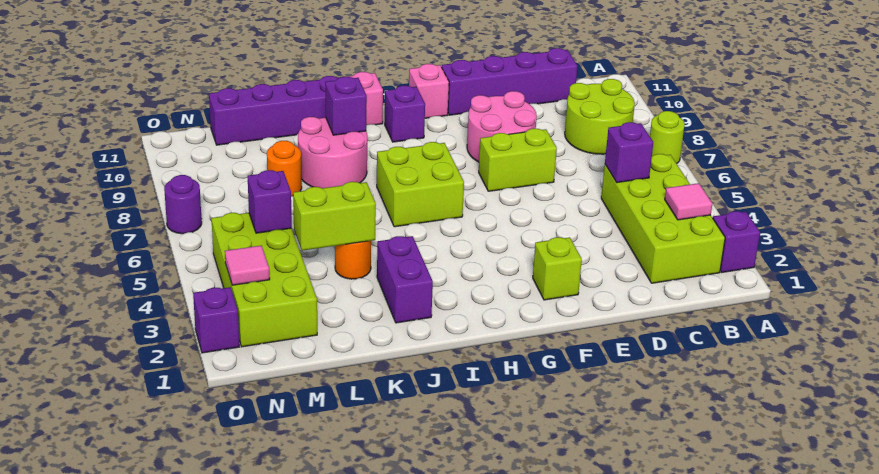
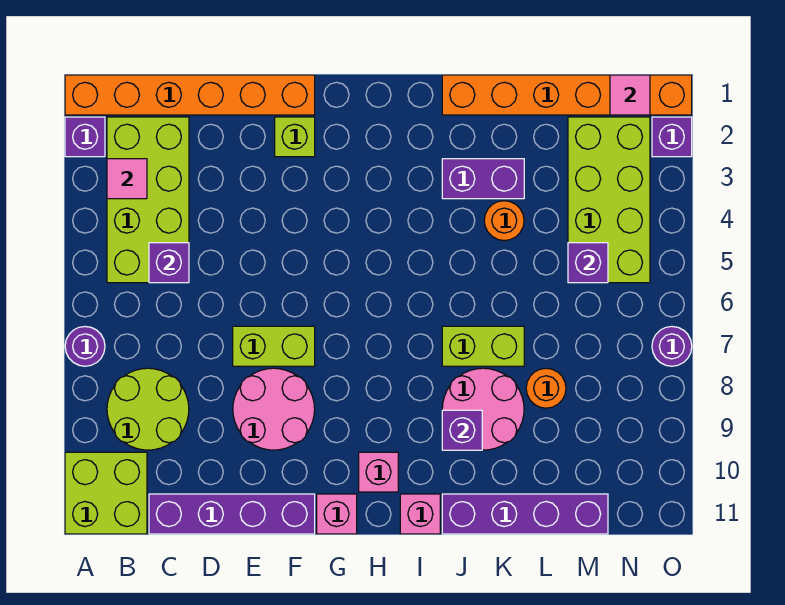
none -> orange 1x6 brick [65,75,315,115]
lime 1x1 round brick [650,111,685,164] -> purple 1x1 round brick [65,327,105,366]
lime 2x2 brick [377,142,464,227] -> lime 2x2 brick moved to [65,452,147,534]
purple 1x1 brick [385,86,425,142] -> pink 1x1 brick [359,452,398,492]
none -> orange 1x6 brick [442,75,692,115]
purple 1x2 brick [377,236,433,323] -> purple 1x2 brick turned to [442,159,524,199]
lime 1x2 brick [293,182,376,251] -> lime 1x2 brick moved to [442,326,524,366]
pink 1x1 tile [225,246,270,285] -> pink 1x1 tile moved to [610,75,650,115]

